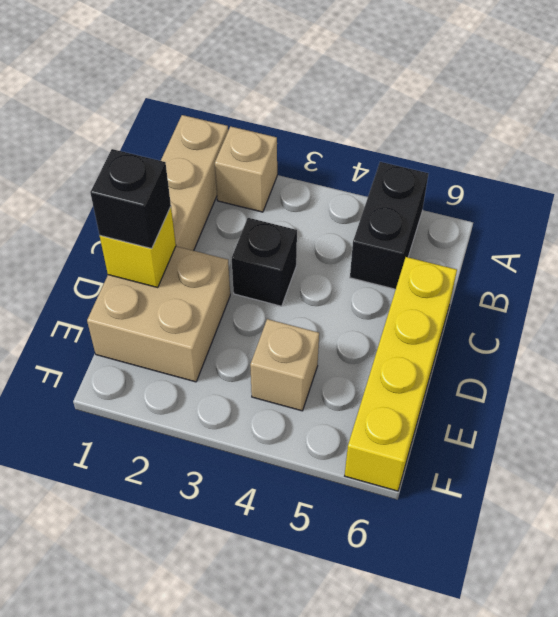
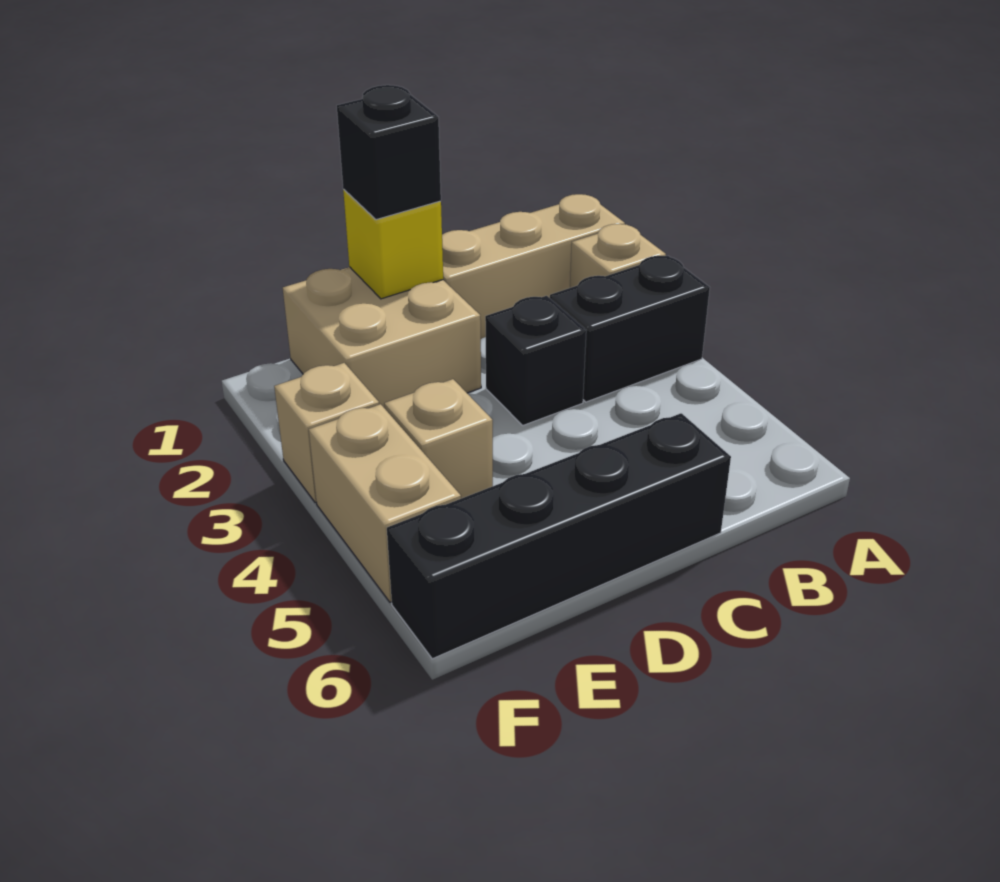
black 1x2 brick [350,162,428,289] -> black 1x2 brick moved to [550,256,710,402]
yellow 1x4 brick [345,257,457,491] -> black 1x4 brick [387,413,731,659]
none -> tan 1x1 brick [274,363,379,503]
none -> tan 1x2 brick [309,404,461,602]

